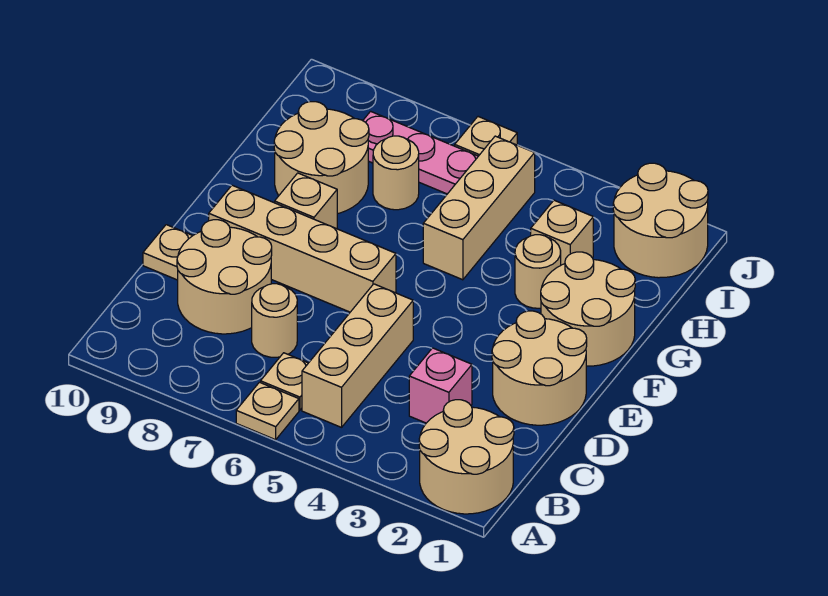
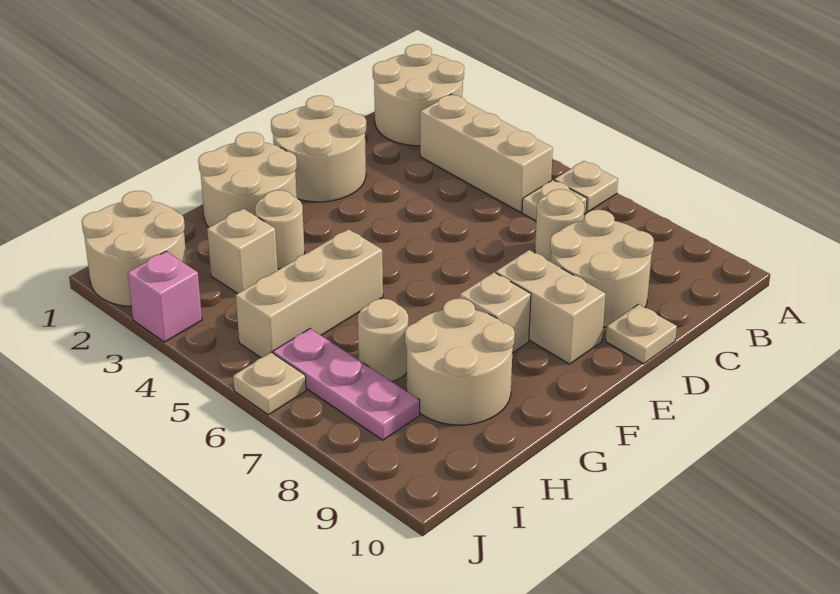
tan 1x3 brick [302,284,413,427] -> tan 1x3 brick turned to [420,94,553,212]
pink 1x1 brick [409,348,472,423] -> pink 1x1 brick moved to [128,251,202,342]
tan 1x4 brick [209,185,396,312] -> tan 1x2 brick [496,250,606,364]

